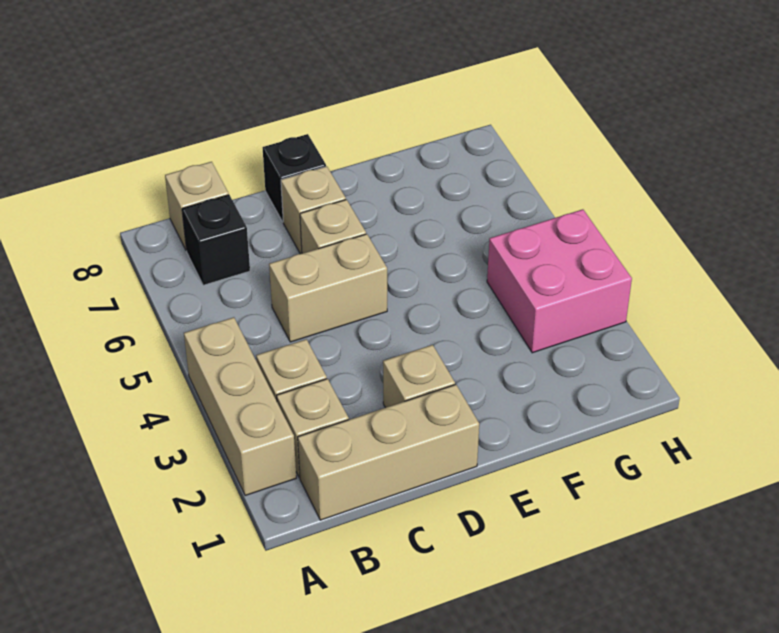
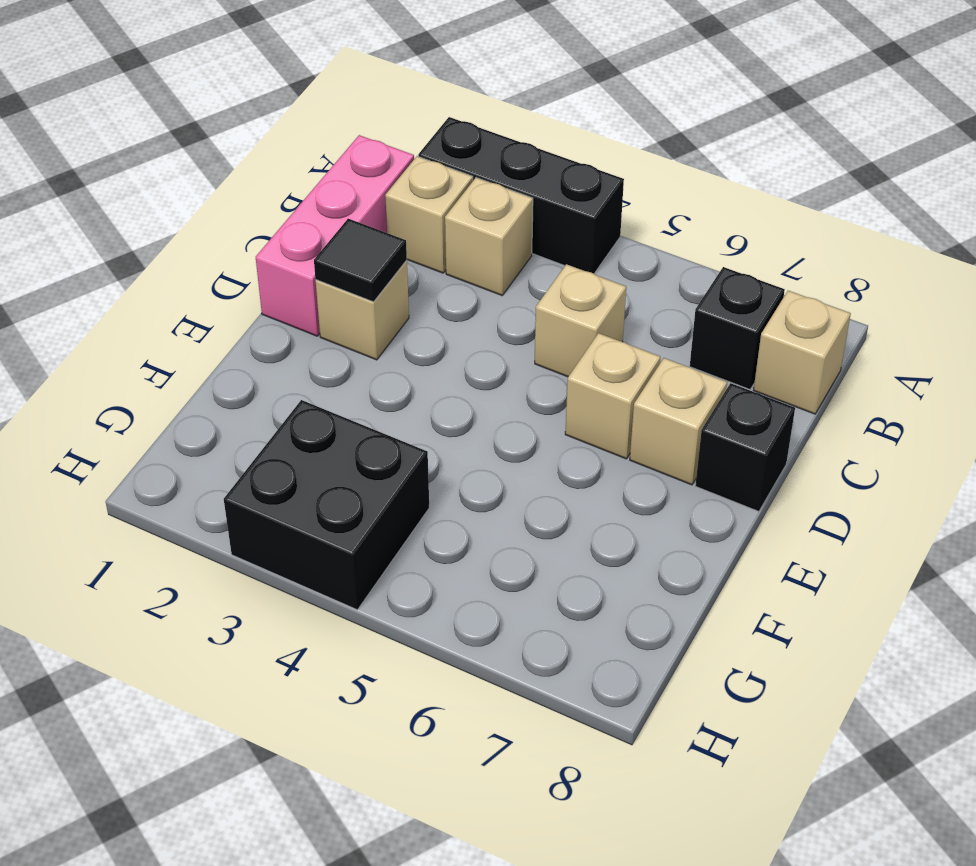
tan 1x3 brick [184,317,296,496] -> black 1x3 brick [418,117,624,274]
tan 1x3 brick [298,385,479,520] -> pink 1x3 brick [256,135,414,336]
tan 1x2 brick [269,234,387,342] -> tan 1x1 brick [535,264,626,377]
none -> black 1x1 tile [314,219,407,302]
pink 2x2 brick [487,209,632,353] -> black 2x2 brick [224,400,429,610]

